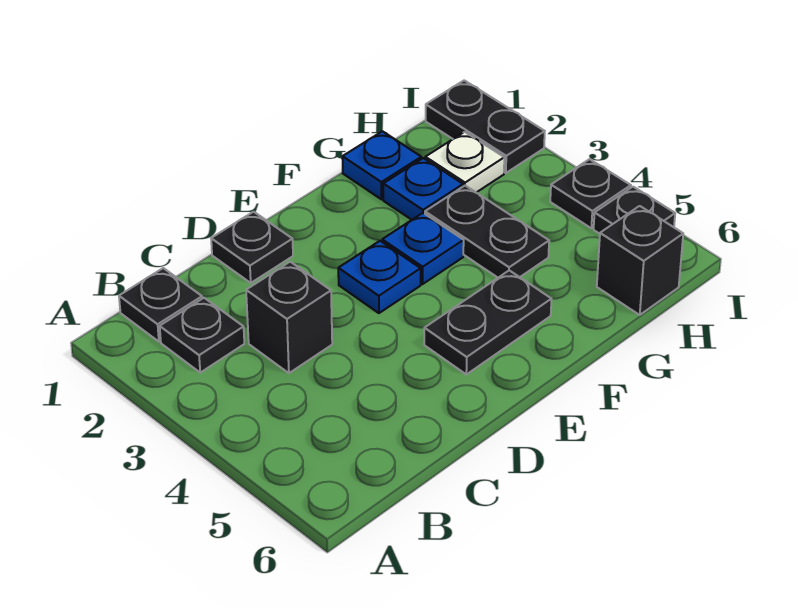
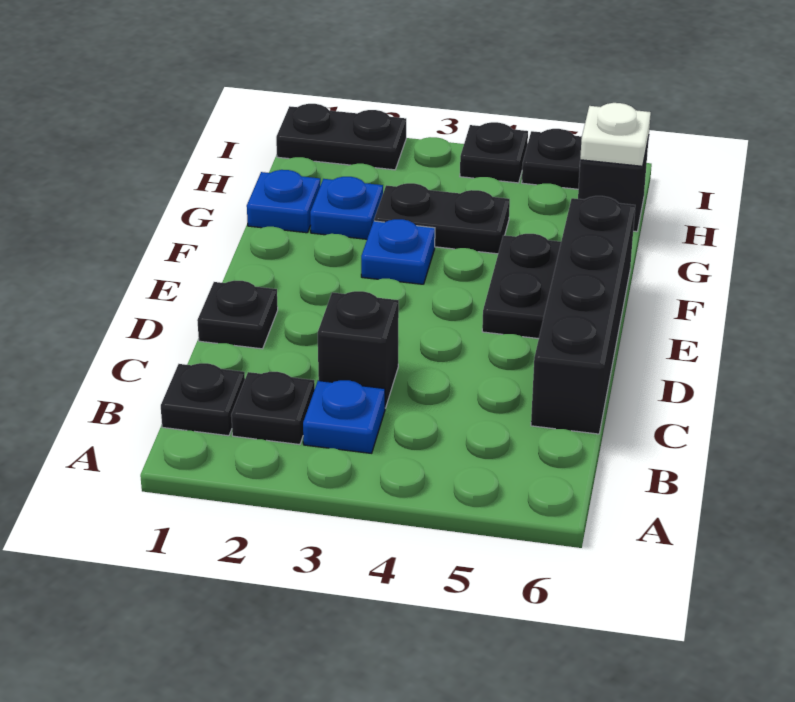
none -> black 1x4 brick [531,196,635,434]
blue 1x1 plate [338,241,421,313] -> blue 1x1 plate moved to [303,380,385,453]
white 1x1 plate [425,132,504,193] -> white 1x1 plate moved to [580,103,651,166]

